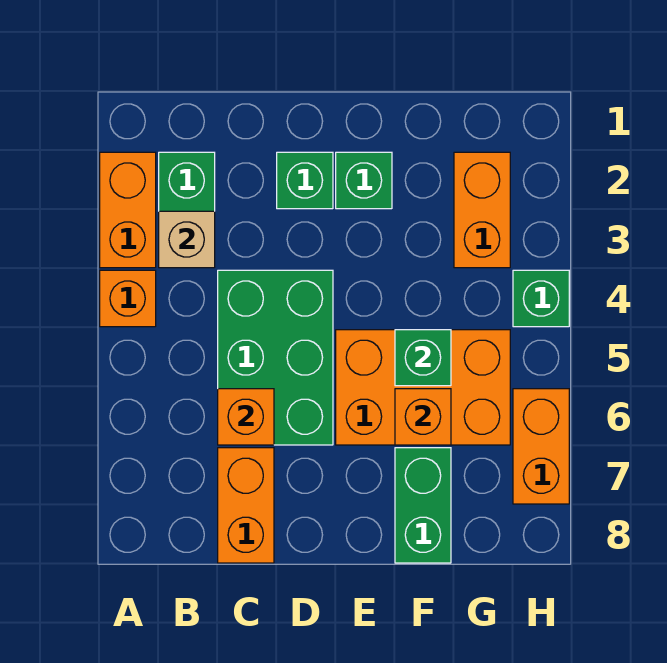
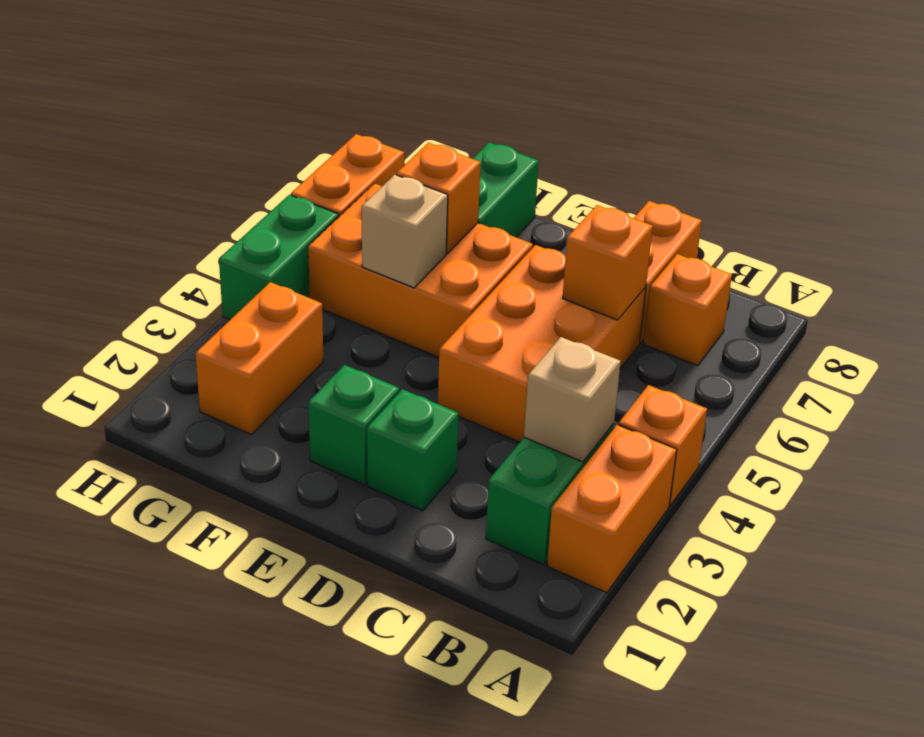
none -> orange 1x1 brick [644,254,732,365]
green 2x3 brick [218,270,333,445] -> orange 2x3 brick [438,245,646,442]
green 1x1 brick [395,330,451,386] -> tan 1x1 brick [362,175,448,288]
green 1x1 brick [513,270,569,327] -> green 1x2 brick [219,195,339,320]

